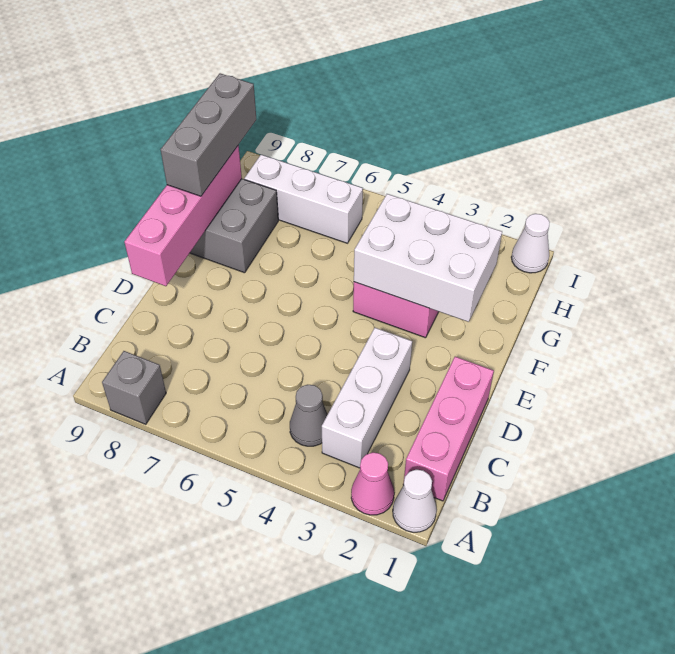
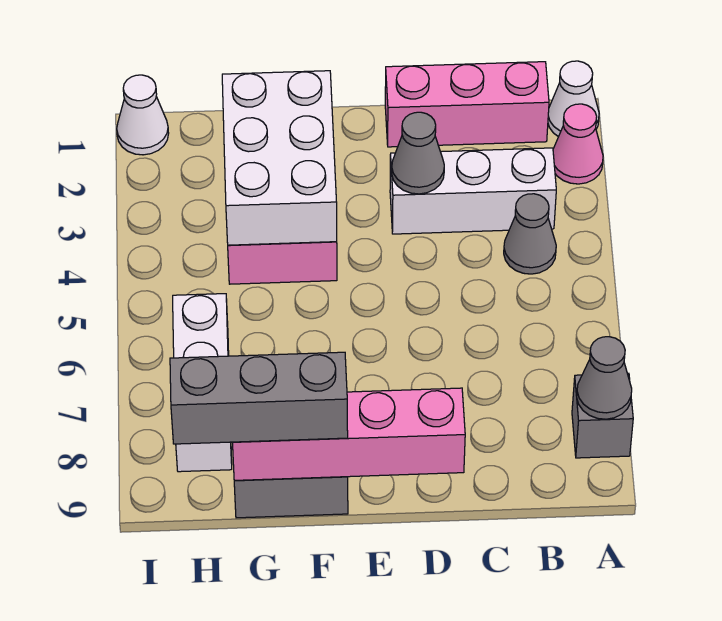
none -> grey 1x1 cone [577,337,632,419]
none -> grey 1x1 cone [392,112,444,194]

